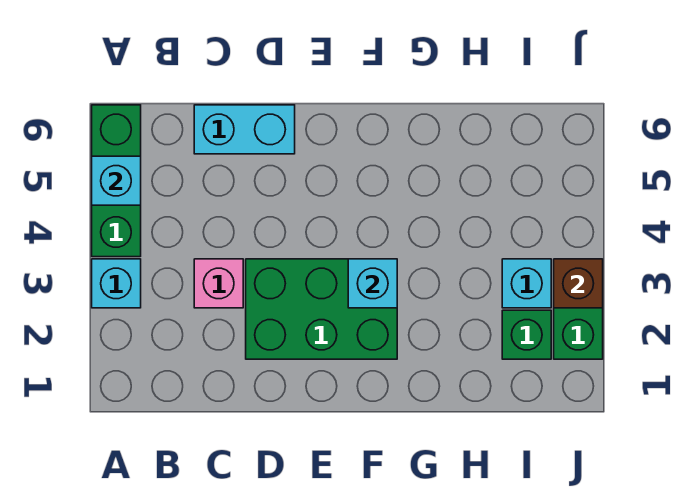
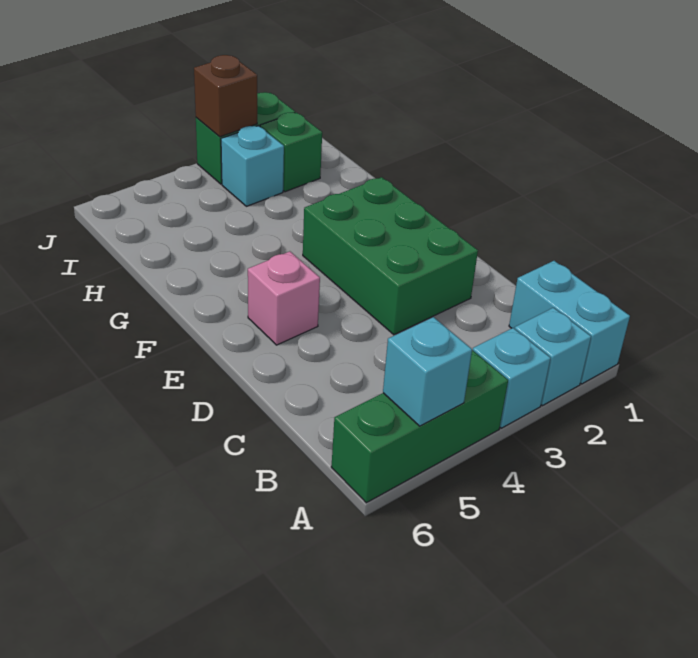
pink 1x1 brick [194,259,243,308] -> pink 1x1 brick moved to [248,251,320,345]
cyan 1x2 brick [194,105,295,154] -> cyan 1x2 brick moved to [509,261,630,384]
cyan 1x1 brick [348,259,397,308] -> cyan 1x1 brick moved to [515,308,591,406]

